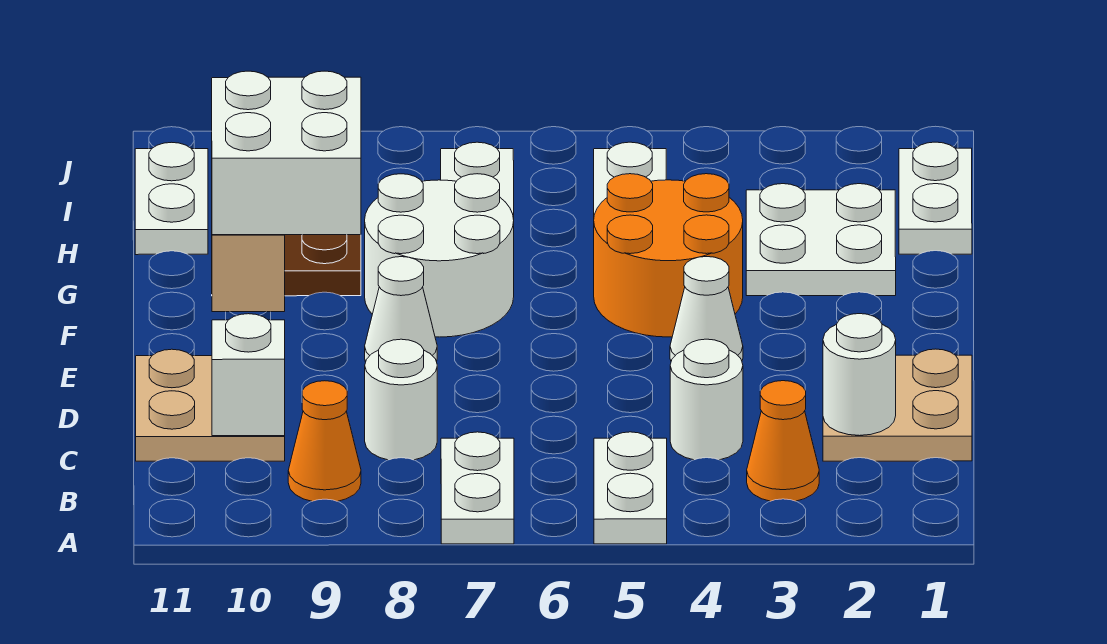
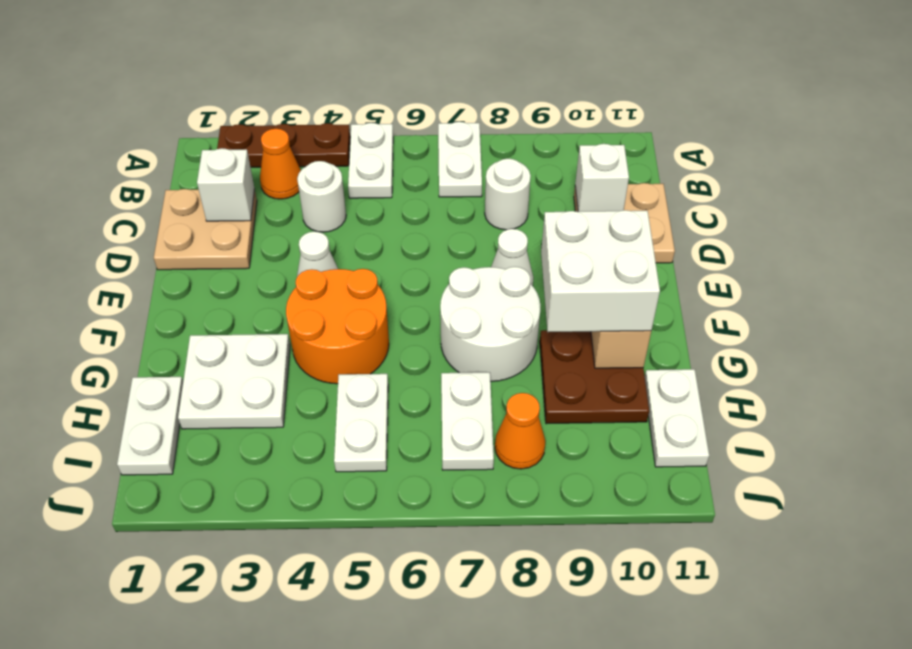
none -> brown 1x3 plate [217,123,350,167]
orange 1x1 cone [288,381,361,501] -> orange 1x1 cone moved to [495,393,545,469]
white 1x1 round brick [823,314,896,436] -> white 1x1 brick [197,148,255,221]

